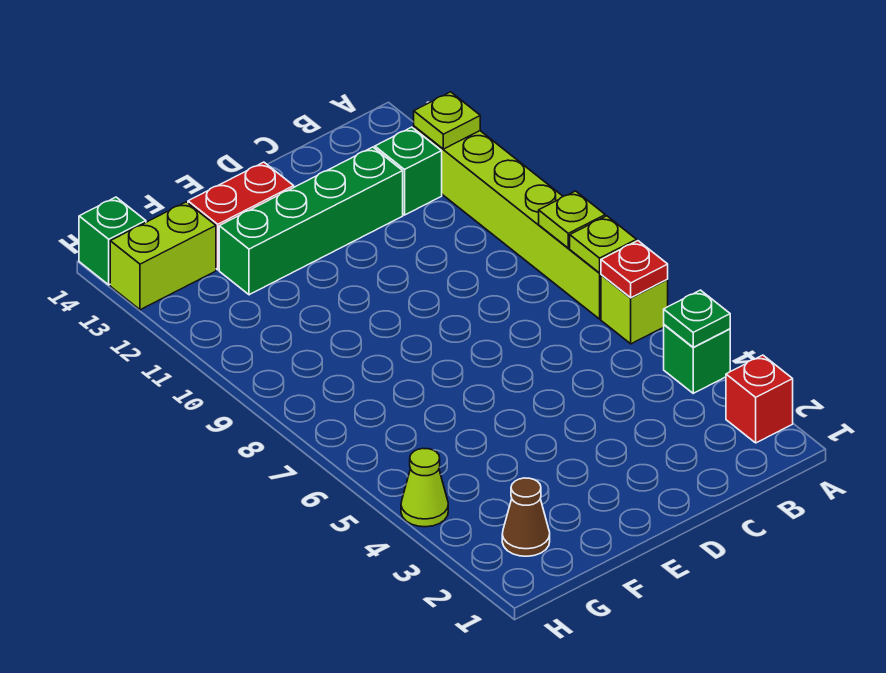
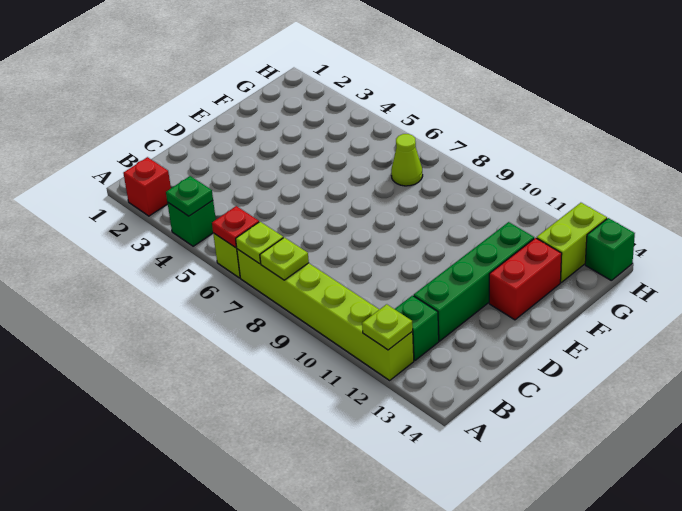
brown 1x1 cone [502,478,550,556] -> none
lime 1x1 cone [401,448,448,527] -> lime 1x1 cone moved to [391,134,423,186]

